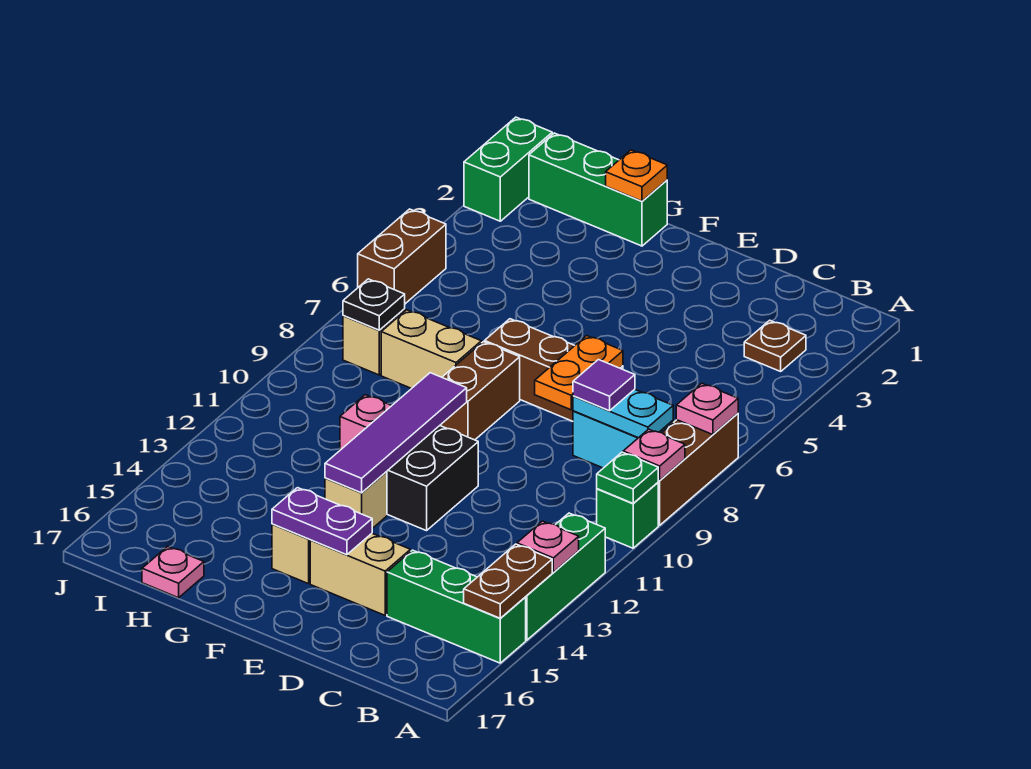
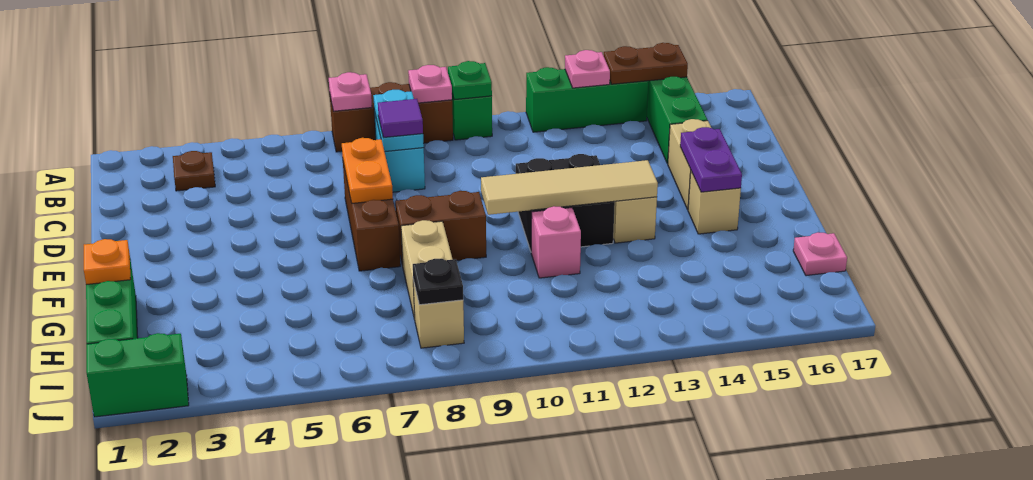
orange 1x2 plate [535,336,623,410] -> orange 1x2 plate turned to [342,138,393,203]
purple 1x4 tile [325,373,467,493] -> tan 1x4 tile [481,160,658,215]
brown 1x2 brick [358,209,446,304] -> none

